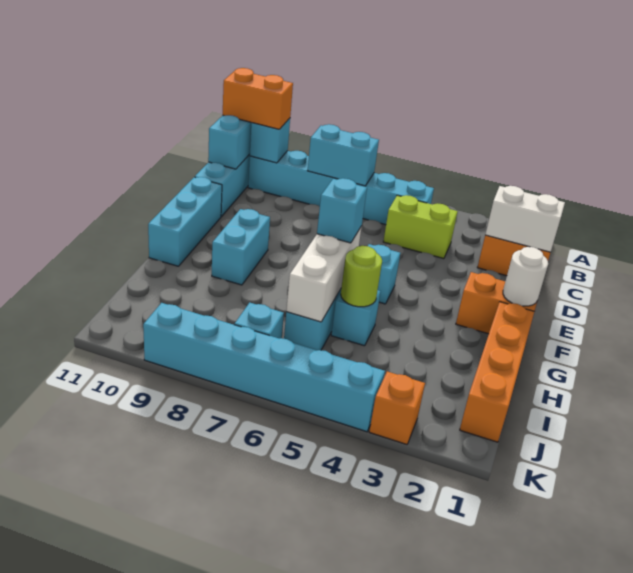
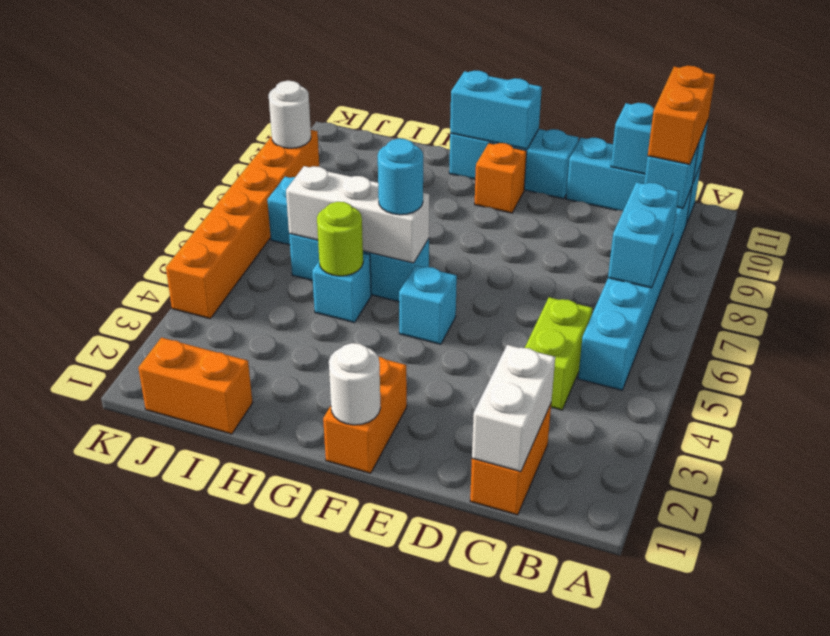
cyan 1x2 brick [212,209,270,285] -> cyan 1x2 brick moved to [450,71,542,149]
orange 1x4 brick [460,302,535,442] -> orange 1x2 brick [138,338,253,434]
cyan 1x1 brick [317,178,367,243] -> cyan 1x1 round brick [378,139,423,215]
orange 1x1 brick [369,371,425,444] -> orange 1x1 brick moved to [475,143,527,213]
cyan 1x6 brick [143,303,385,432] -> orange 1x6 brick [166,130,319,319]
none -> white 1x1 round brick [269,81,311,148]

